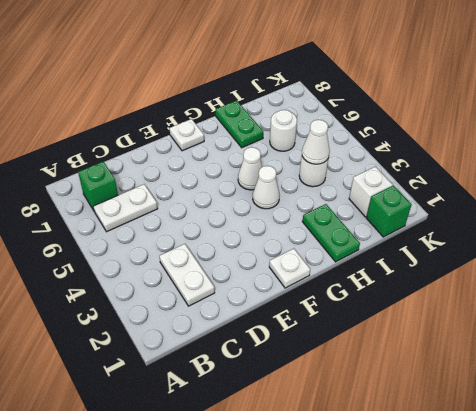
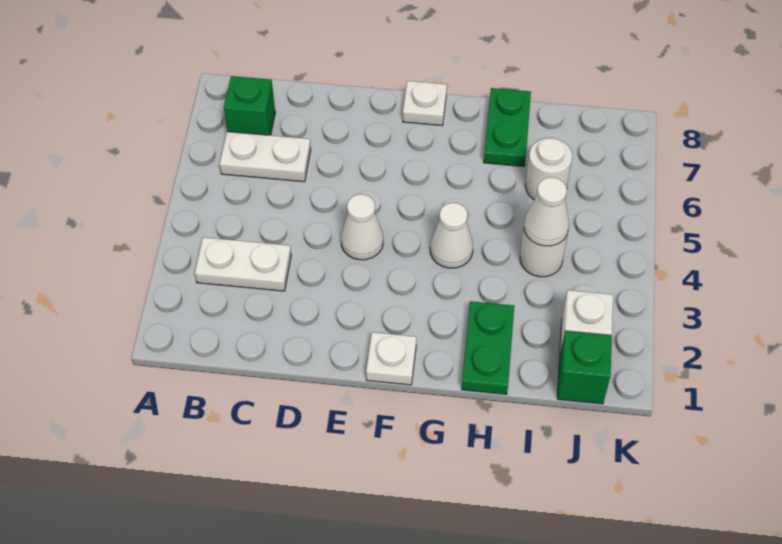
white 1x2 plate [159,244,215,306] -> white 1x2 plate turned to [195,237,291,291]
white 1x1 cone [238,147,262,190] -> white 1x1 cone moved to [341,194,383,260]

